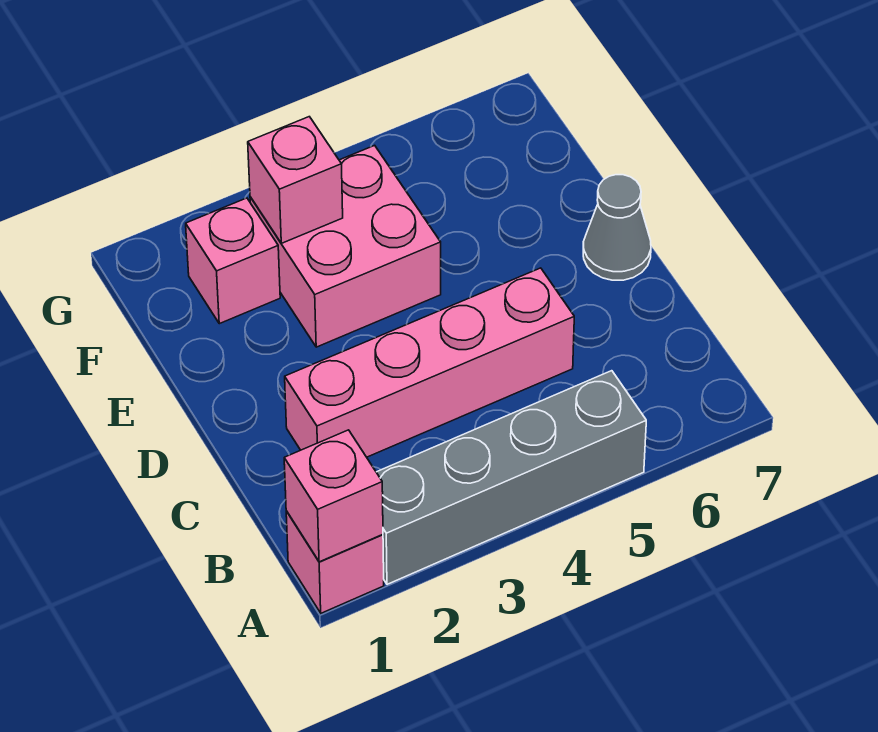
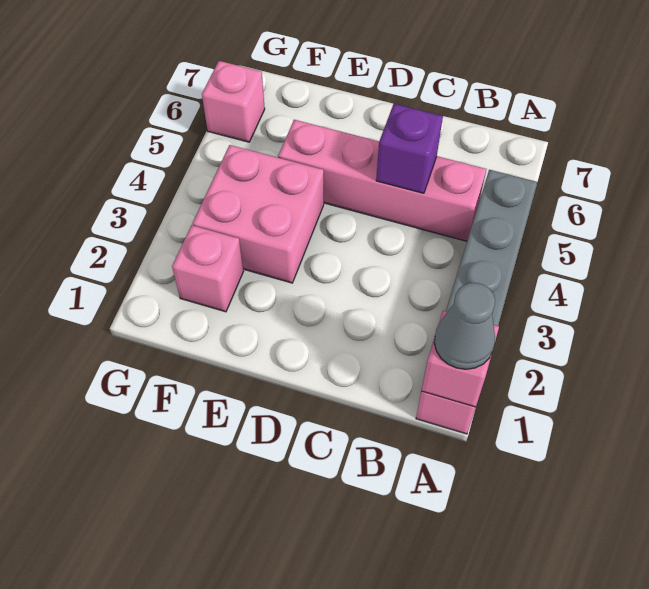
pink 1x4 brick [285,268,574,457] -> pink 1x4 brick turned to [278,120,487,241]
none -> purple 1x1 brick [376,104,443,193]
grey 1x1 cone [583,175,651,280] -> grey 1x1 cone moved to [434,283,495,369]
pink 1x1 brick [248,117,343,243] -> pink 1x1 brick moved to [202,61,265,142]

